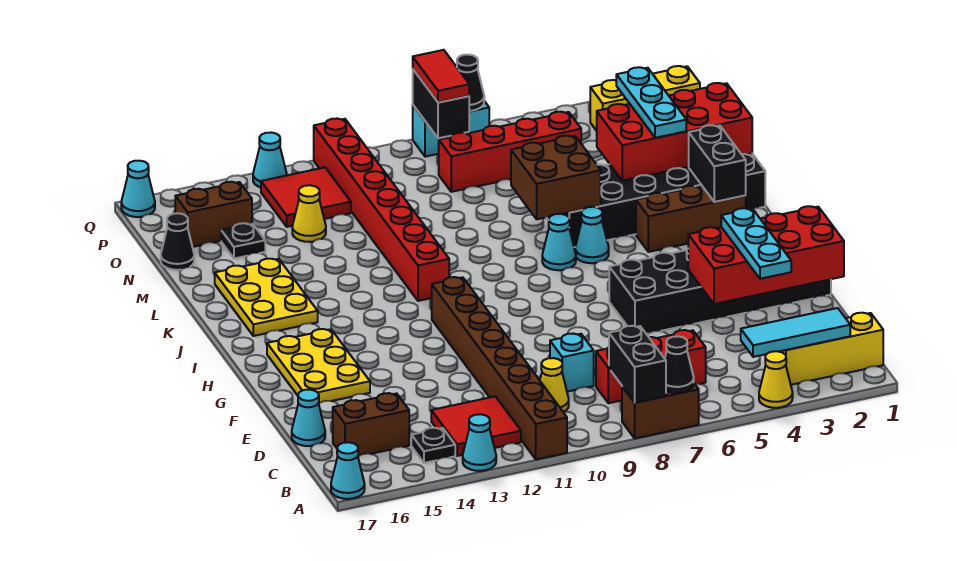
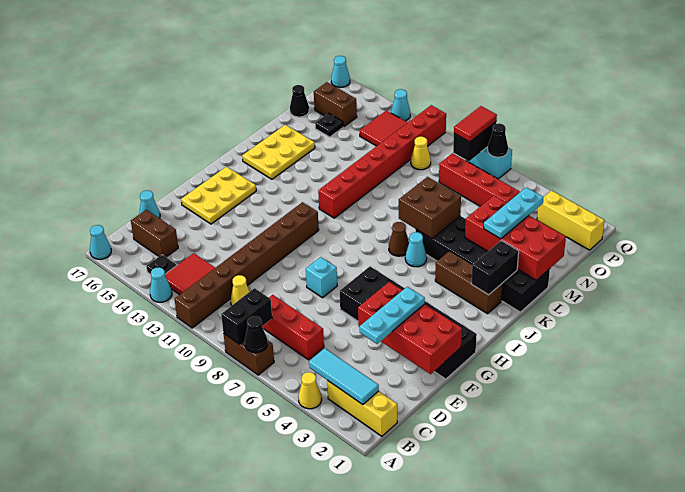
cyan 1x1 brick [550,334,594,392] -> cyan 1x1 brick moved to [306,257,337,298]
cyan 1x1 cone [542,214,576,270] -> brown 1x1 cone [389,222,409,256]
yellow 1x1 cone [292,185,326,242] -> yellow 1x1 cone moved to [411,137,431,170]

